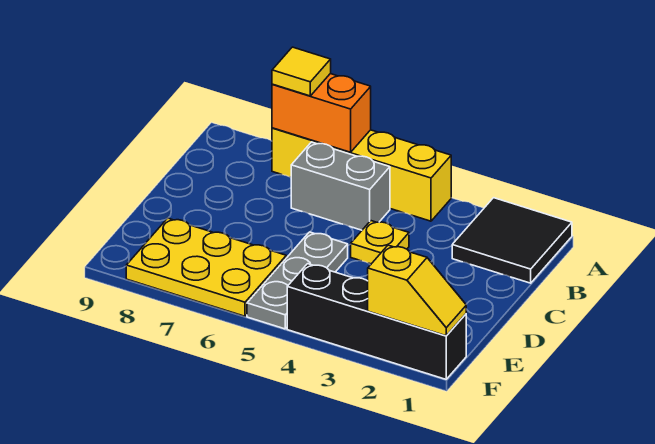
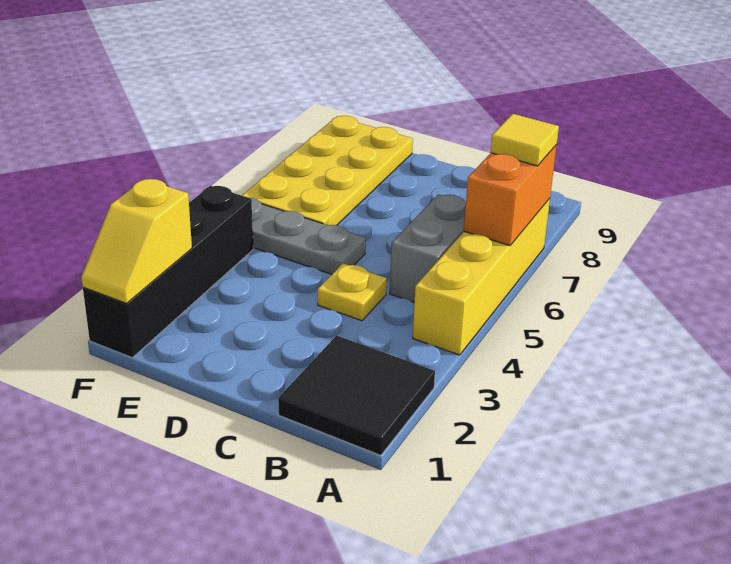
yellow 2x3 plate [126,218,286,316] -> yellow 2x4 plate [242,116,413,225]

